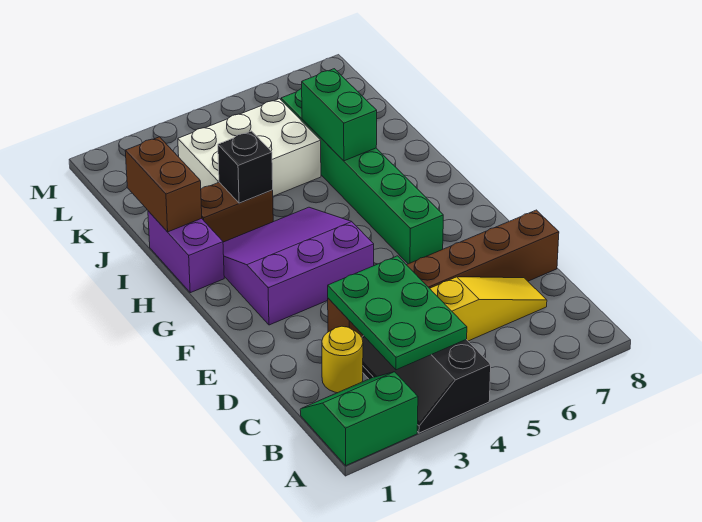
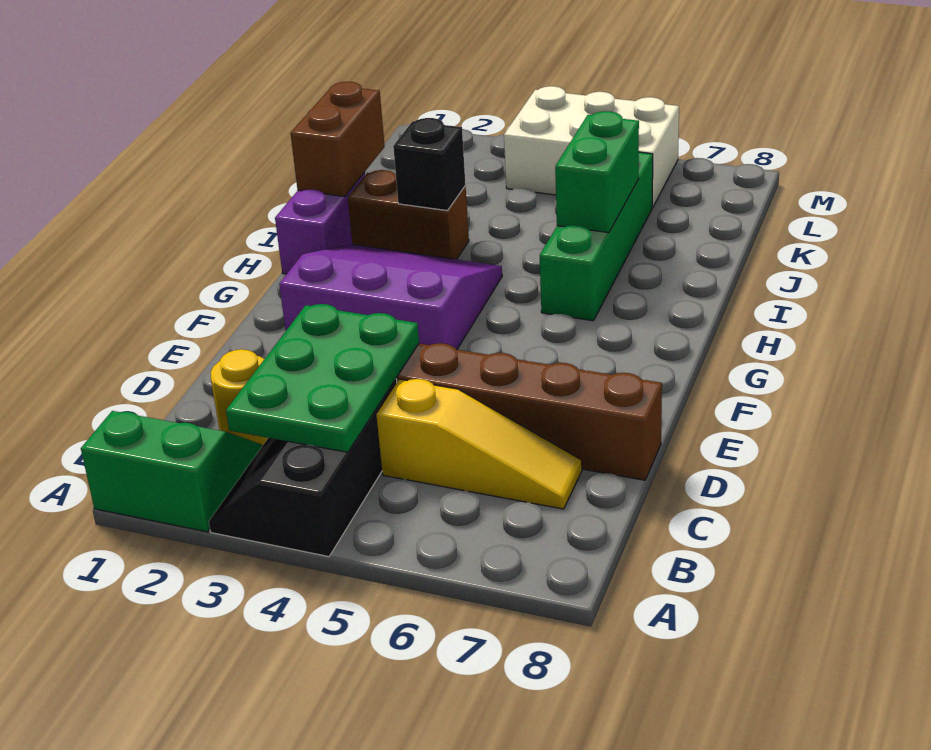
green 1x6 brick [281,89,443,264] -> green 1x4 brick [540,152,653,321]
white 2x3 brick [178,99,321,196] -> white 2x3 brick moved to [504,86,679,208]

